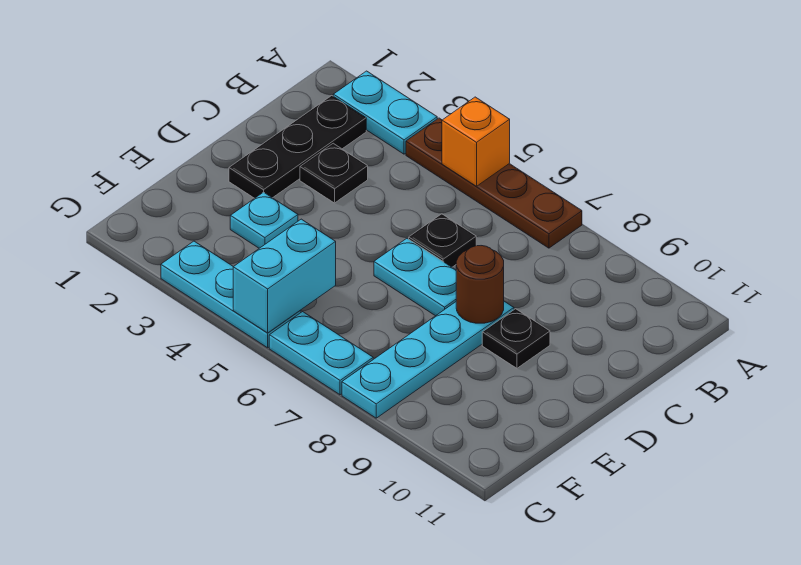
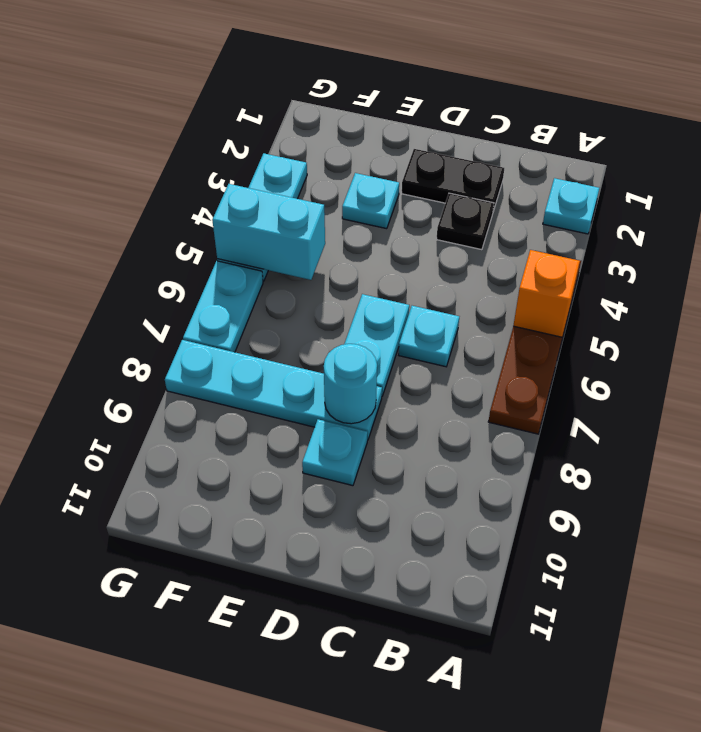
cyan 1x2 plate [333,71,437,154] -> cyan 1x1 plate [543,178,599,234]
black 1x3 plate [229,96,366,198] -> black 1x2 plate [402,149,504,212]
black 1x1 plate [409,214,476,267] -> cyan 1x1 plate [399,306,459,367]
brown 1x1 round brick [456,246,504,323] -> cyan 1x1 round brick [324,344,377,424]
black 1x1 plate [482,309,550,368] -> cyan 1x1 plate [302,419,368,486]

